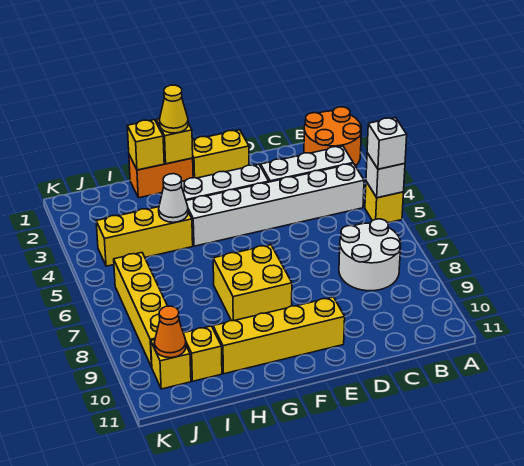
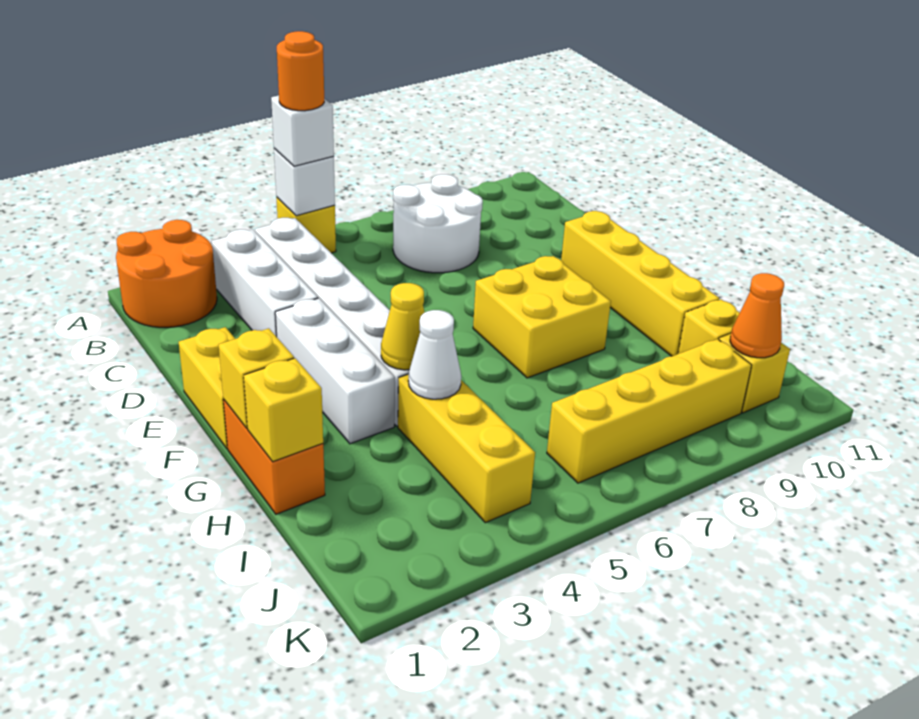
none -> orange 1x1 round brick [277,31,324,111]
yellow 1x1 cone [160,85,188,133] -> yellow 1x1 cone moved to [381,283,425,370]

